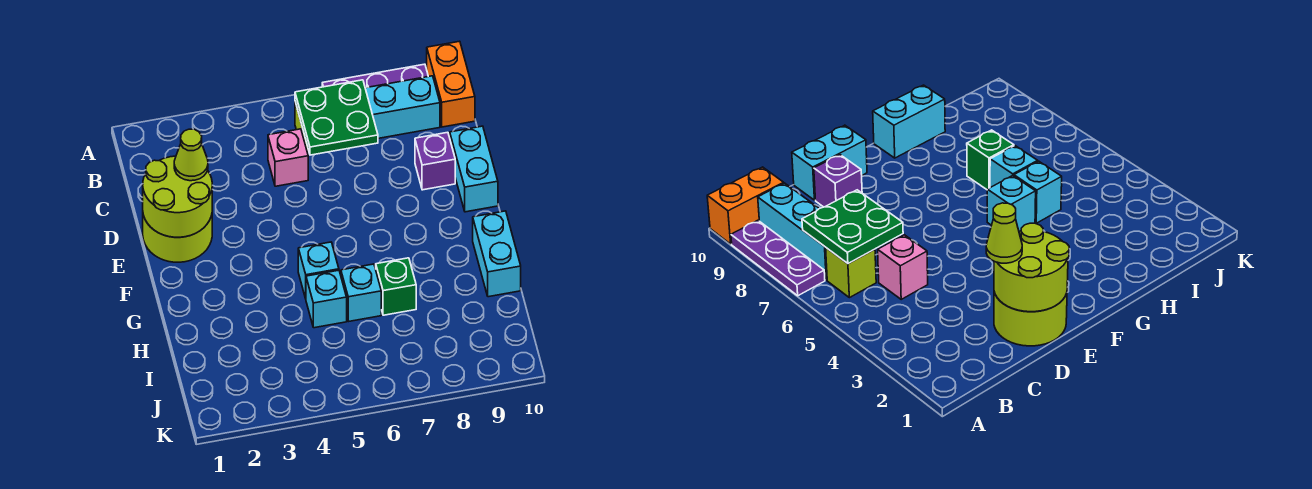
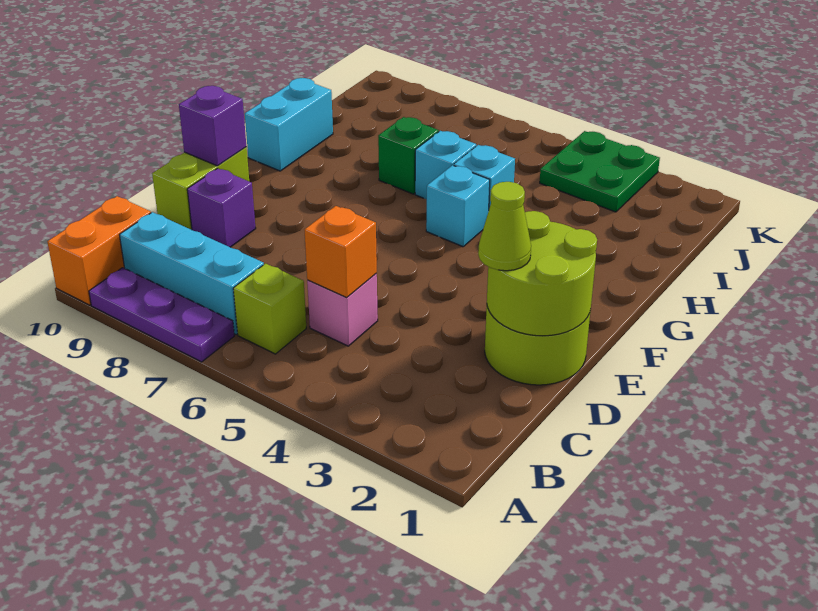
green 2x2 plate [295,80,378,155] -> green 2x2 plate moved to [540,131,660,212]
none -> orange 1x1 brick [305,206,377,297]
cyan 1x2 brick [450,126,498,212] -> lime 1x2 brick [152,147,249,230]
none -> purple 1x1 brick [179,86,246,166]

